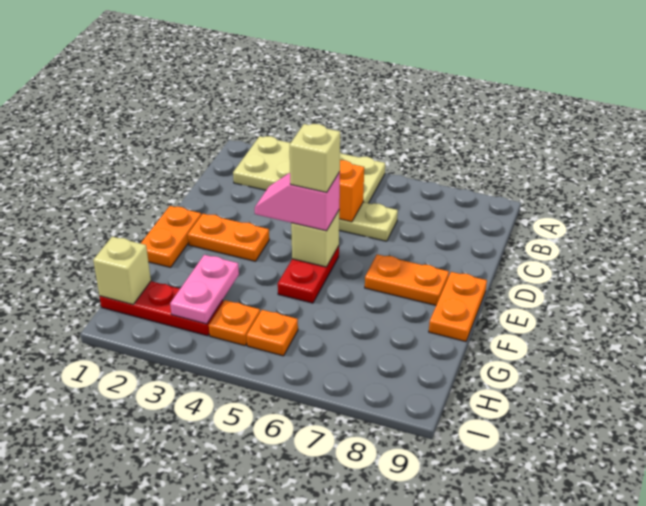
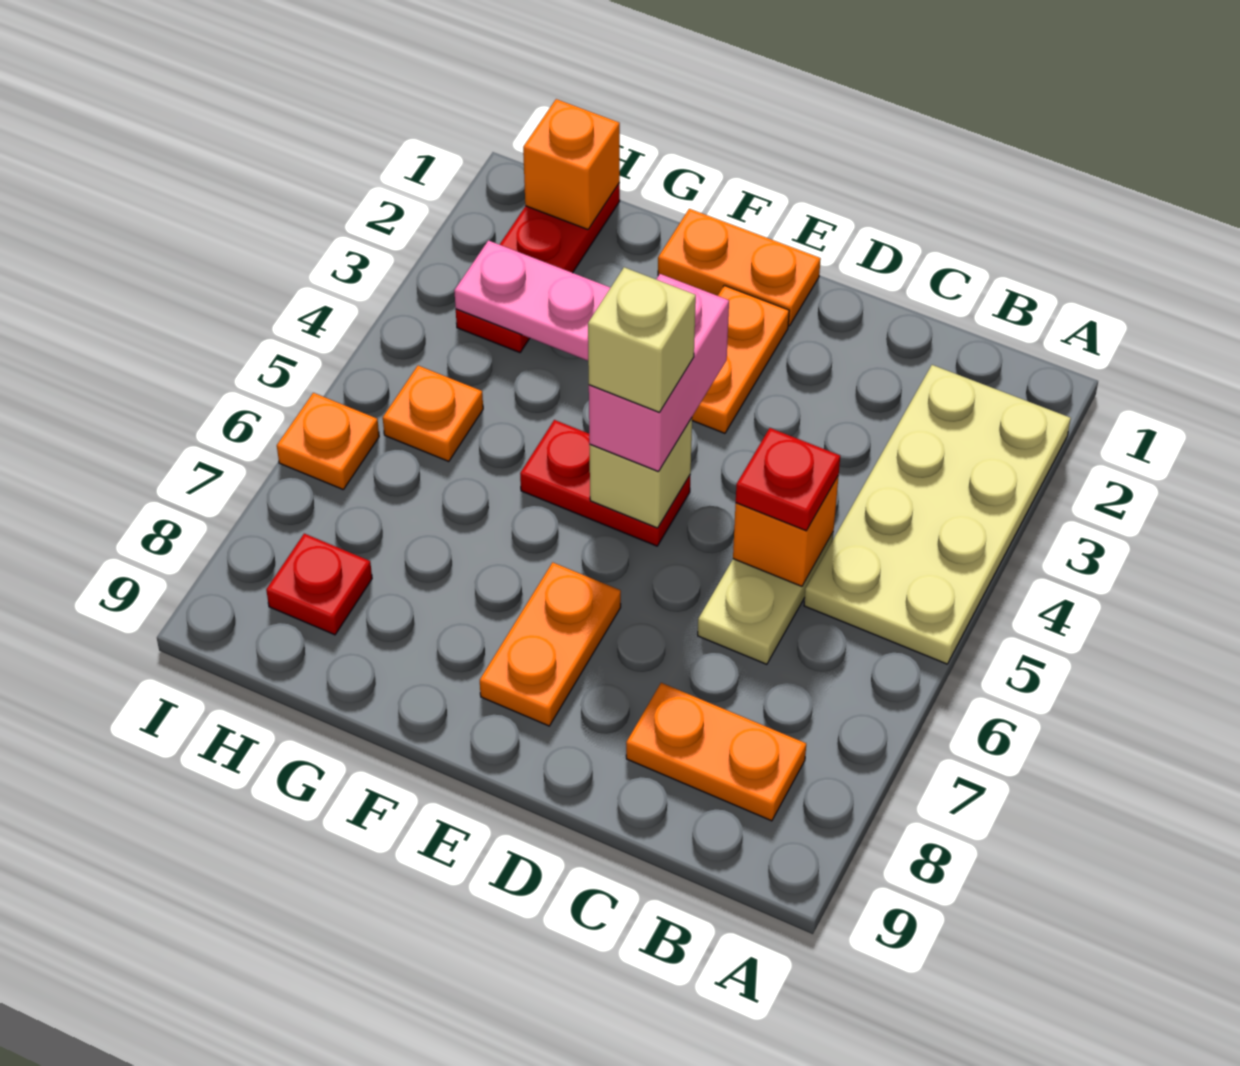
none -> red 1x1 plate [736,428,840,531]
pink 1x2 slope [255,172,340,231] -> pink 1x2 brick [589,274,729,472]
orange 1x2 plate [429,272,487,342] -> orange 1x2 plate moved to [626,683,806,821]
tan 1x1 brick [93,237,151,305] -> orange 1x1 brick [523,99,620,230]
orange 1x1 plate [209,300,260,346] -> orange 1x1 plate moved to [277,393,379,489]
none -> red 1x1 plate [266,534,372,635]

